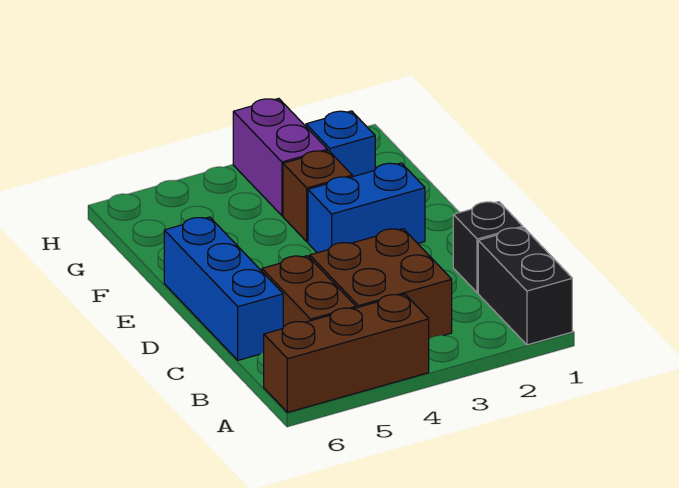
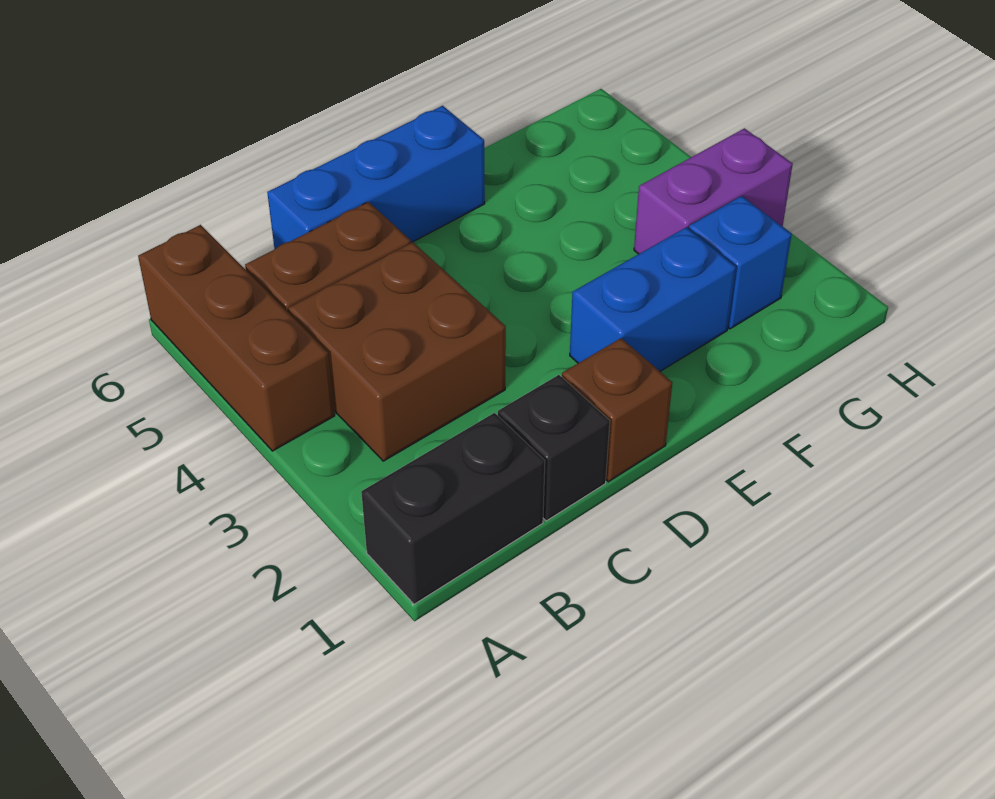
blue 1x2 brick [308,163,425,253] -> blue 1x2 brick turned to [570,227,736,371]
brown 1x1 brick [283,151,352,242] -> brown 1x1 brick moved to [562,338,672,482]

